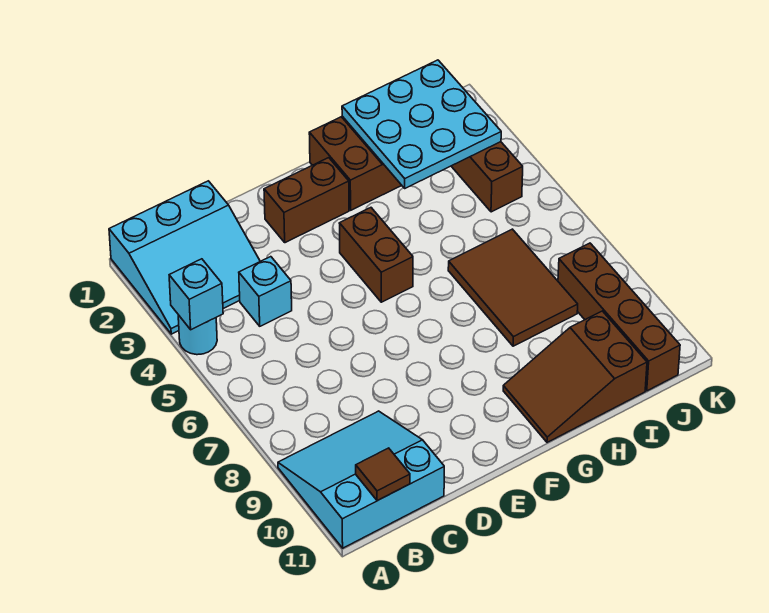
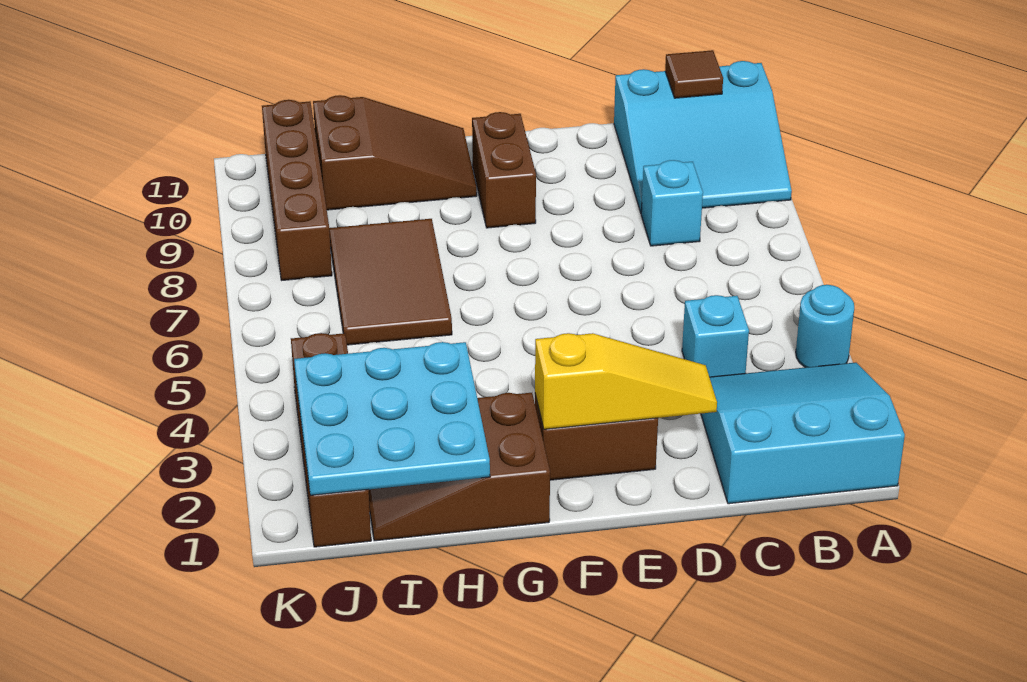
cyan 1x1 brick [169,259,223,330] -> cyan 1x1 brick moved to [641,160,703,246]
none -> yellow 1x3 slope [535,333,717,429]
brown 1x2 brick [339,208,413,302] -> brown 1x2 brick moved to [472,112,536,228]

